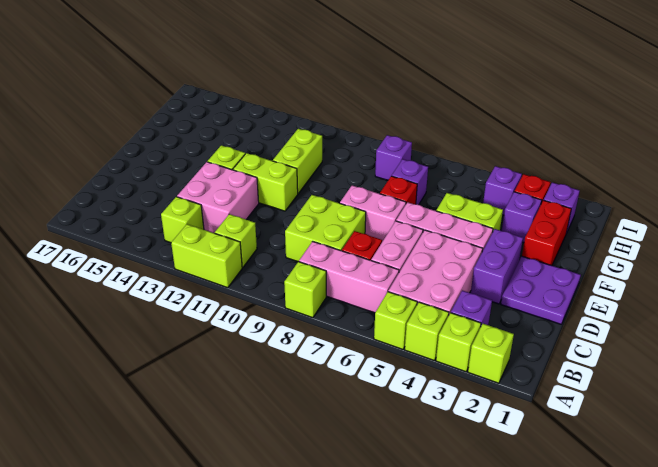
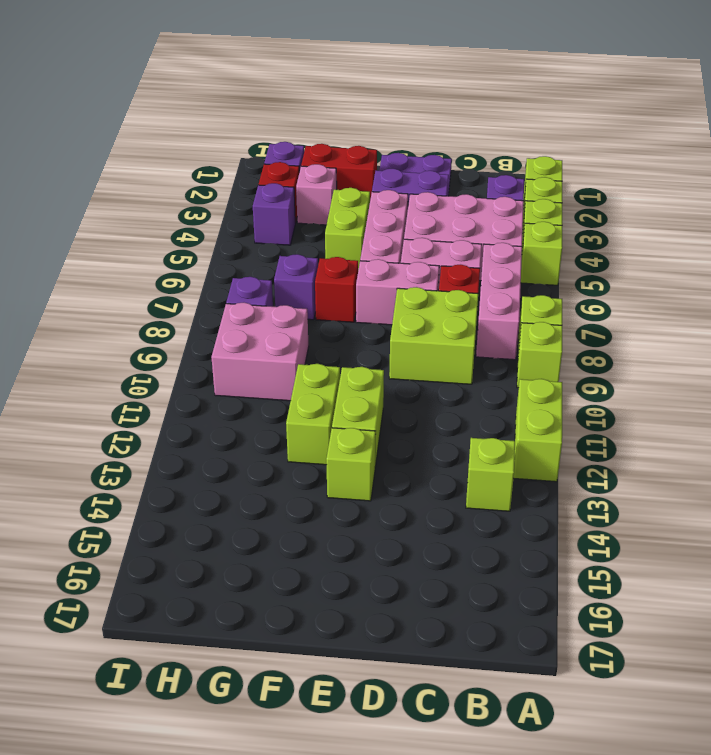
lime 1x1 brick [215,214,257,267] -> lime 1x1 brick moved to [517,322,562,388]
pink 2x2 brick [177,162,259,233] -> pink 2x2 brick moved to [211,303,309,401]
pink 1x2 brick [340,185,406,242] -> pink 1x2 brick turned to [356,259,439,325]
lime 1x2 brick [273,129,322,194] -> lime 1x2 brick turned to [286,364,340,465]
purple 1x1 brick [502,192,542,242] -> pink 1x1 brick [296,164,337,225]

